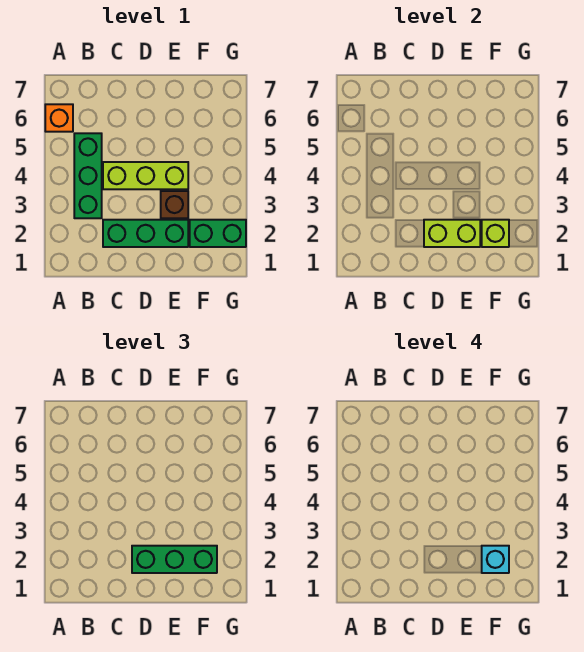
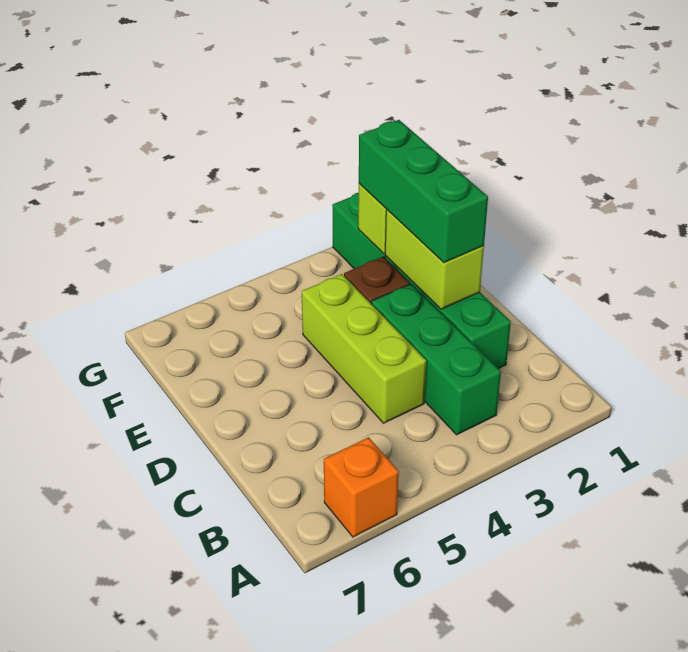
green 1x3 brick [74,133,102,218] -> green 1x3 brick turned to [371,284,501,435]
cyan 1x1 brick [482,546,509,573] -> none

